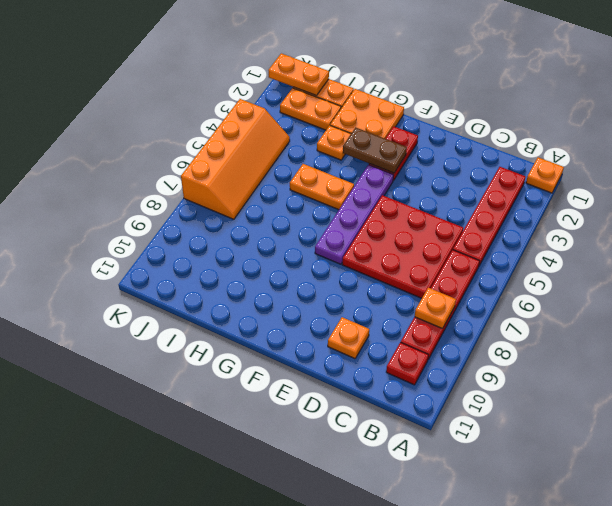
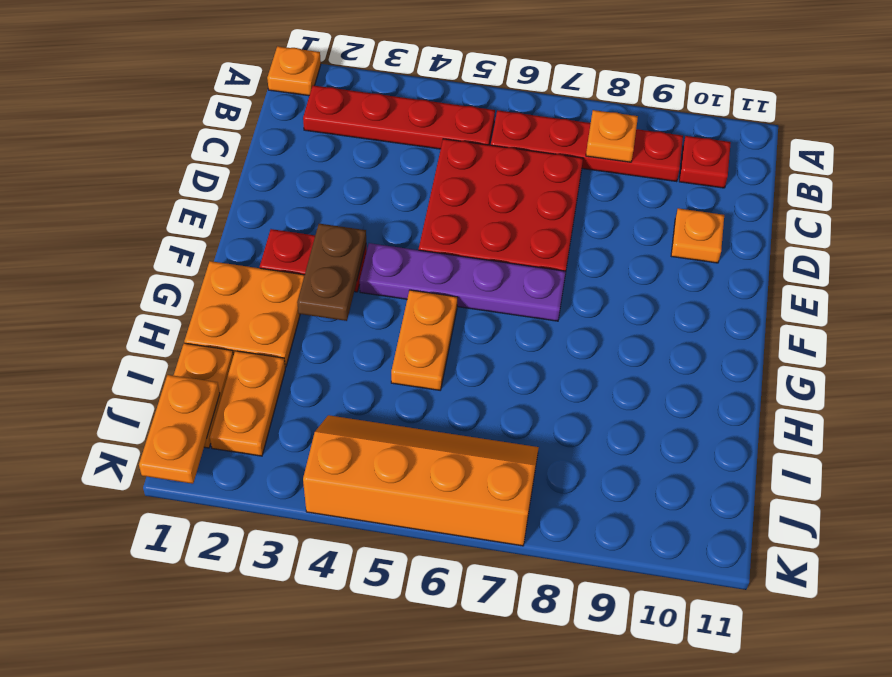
orange 1x1 plate [317,125,351,160] -> none

